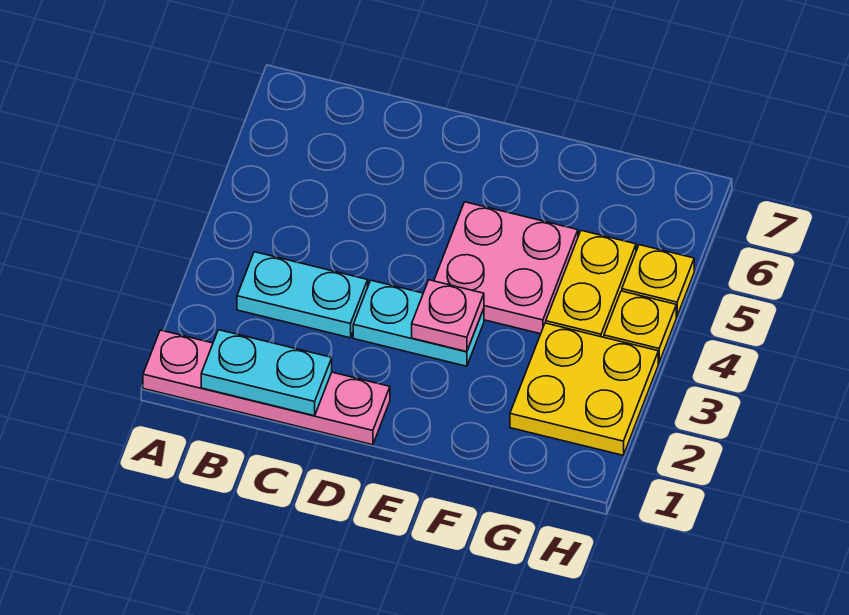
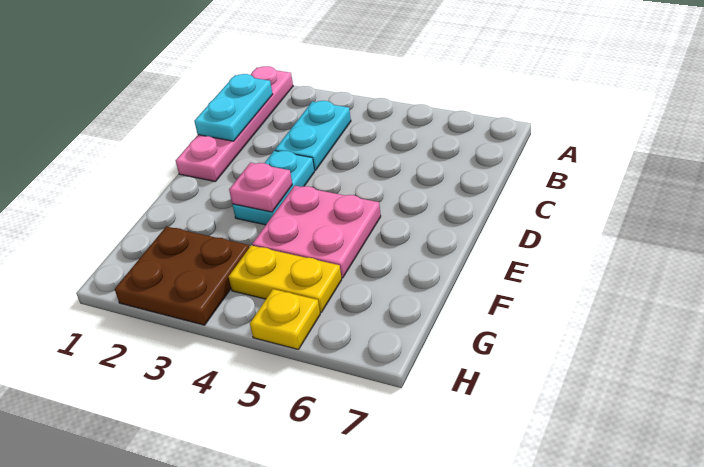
yellow 2x2 plate [510,323,658,455] -> brown 2x2 plate [115,226,250,325]
yellow 1x1 plate [604,291,676,363] -> none

